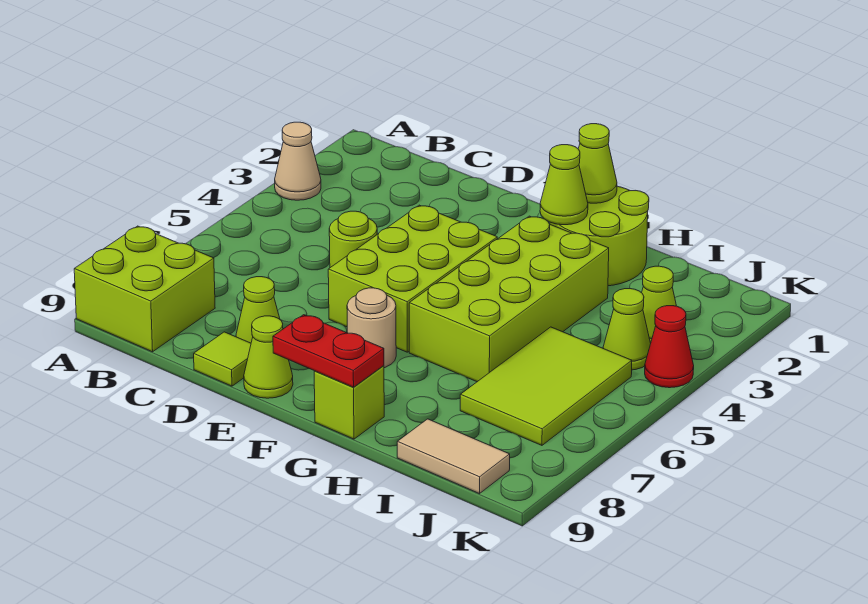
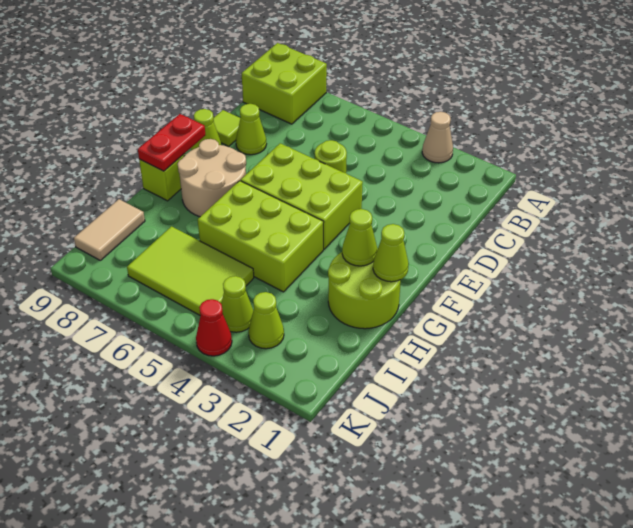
tan 1x1 round brick [347,288,396,368] -> tan 2x2 round brick [178,139,246,217]
lime 2x4 brick [409,216,609,382] -> lime 2x3 brick [198,181,324,292]

